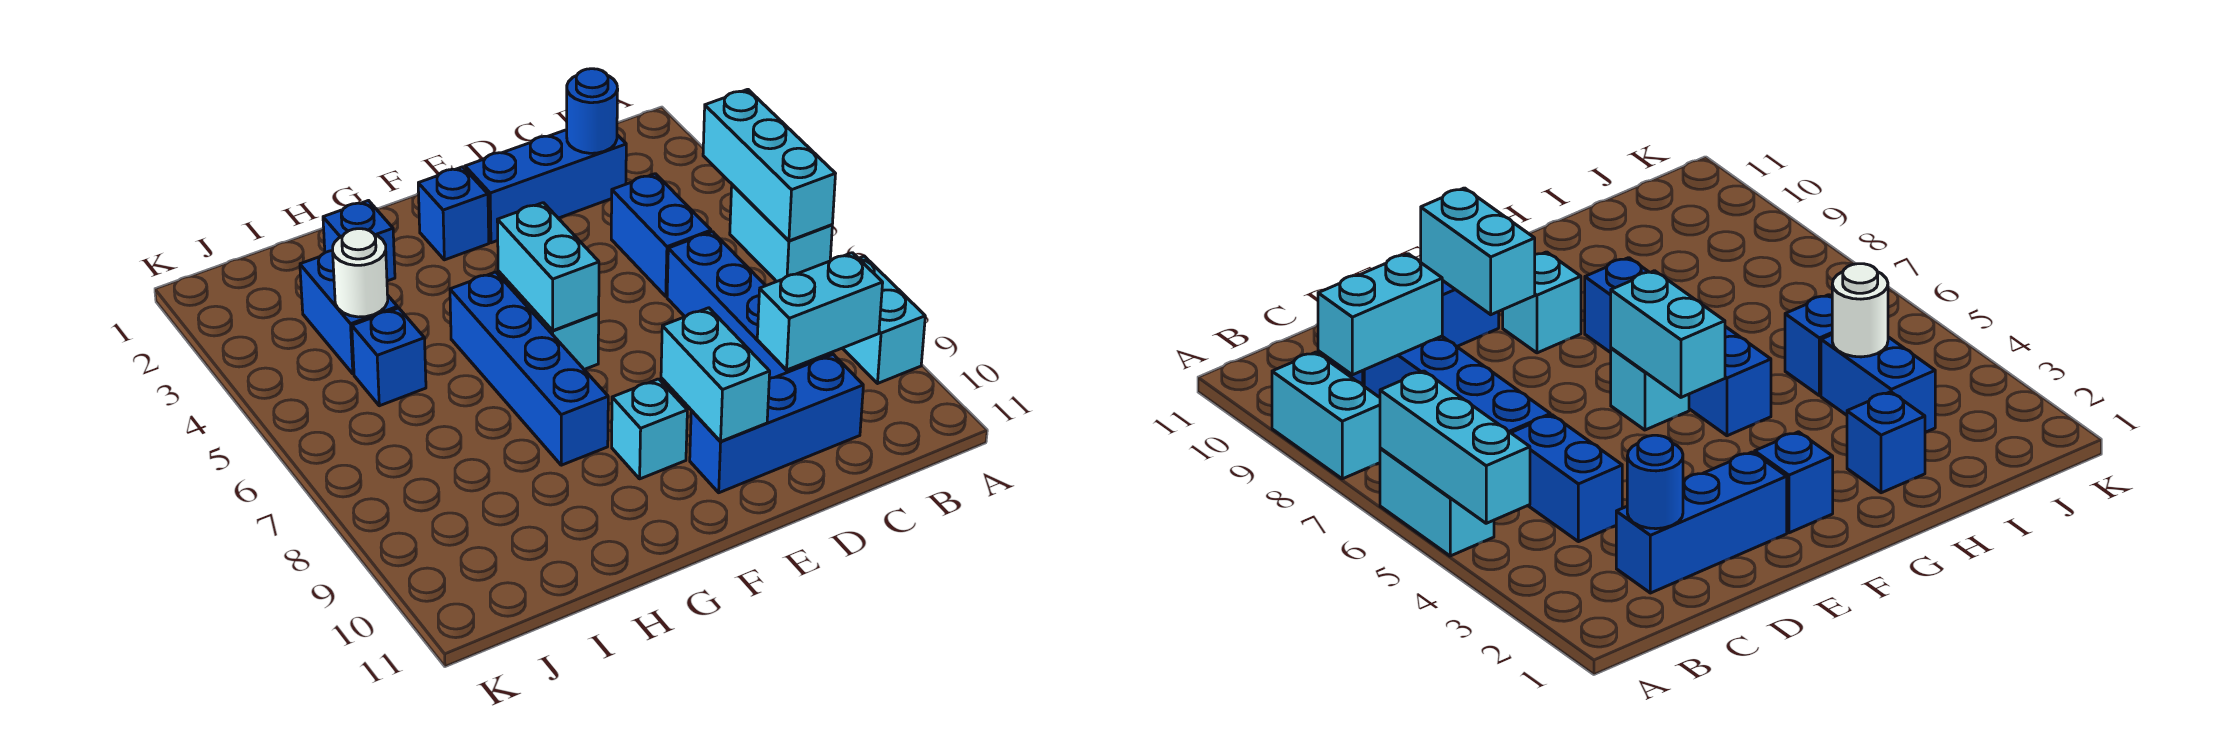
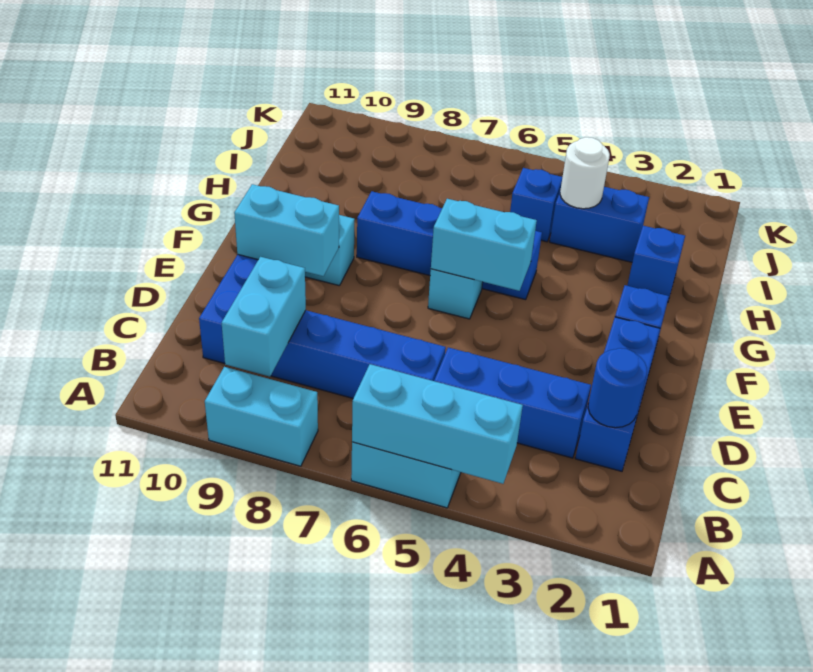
blue 1x2 brick [611,174,711,296] -> blue 1x3 brick [434,347,591,458]

